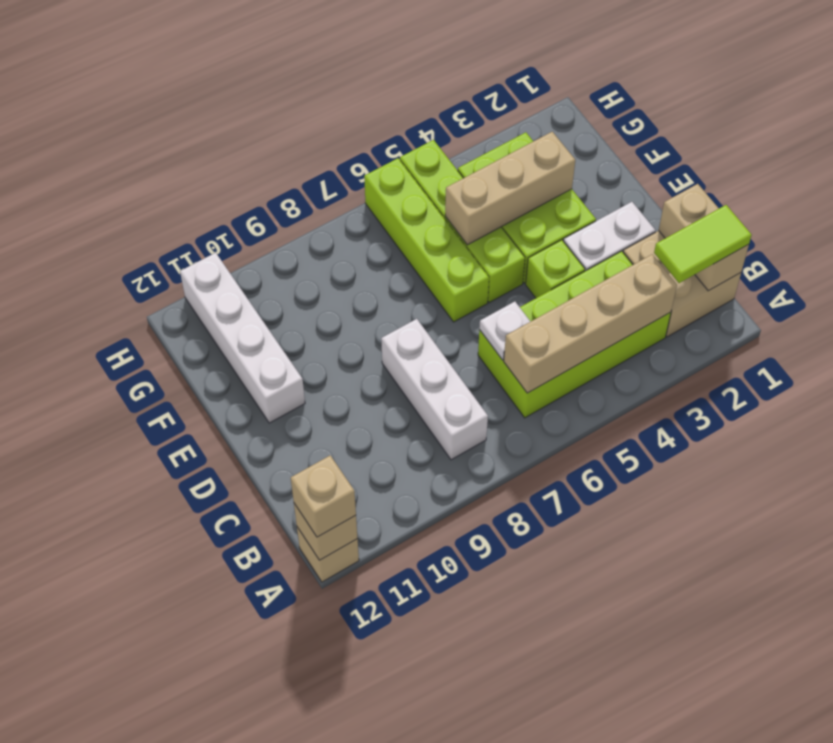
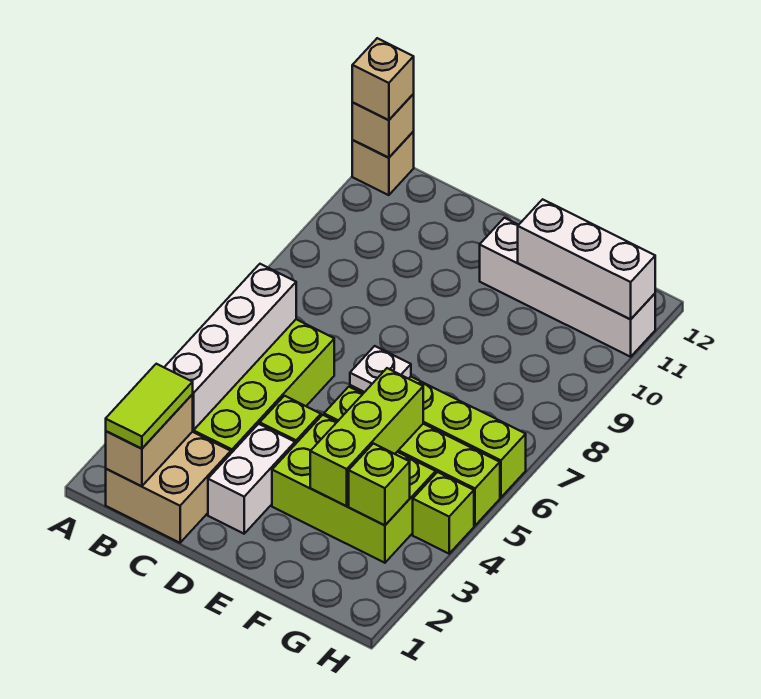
tan 1x2 brick [659,184,749,291] -> tan 1x2 brick turned to [106,395,193,486]
tan 1x4 brick [504,254,677,393] -> white 1x4 brick [164,264,296,430]
white 1x3 brick [381,319,488,460] -> white 1x3 brick moved to [518,199,655,319]
white 1x1 plate [479,302,530,360] -> white 1x1 plate moved to [350,346,411,392]
tan 1x3 brick [445,132,575,245] -> lime 1x3 brick [310,368,423,506]
none -> lime 1x1 brick [349,443,410,525]
none -> lime 1x1 brick [413,472,474,554]

